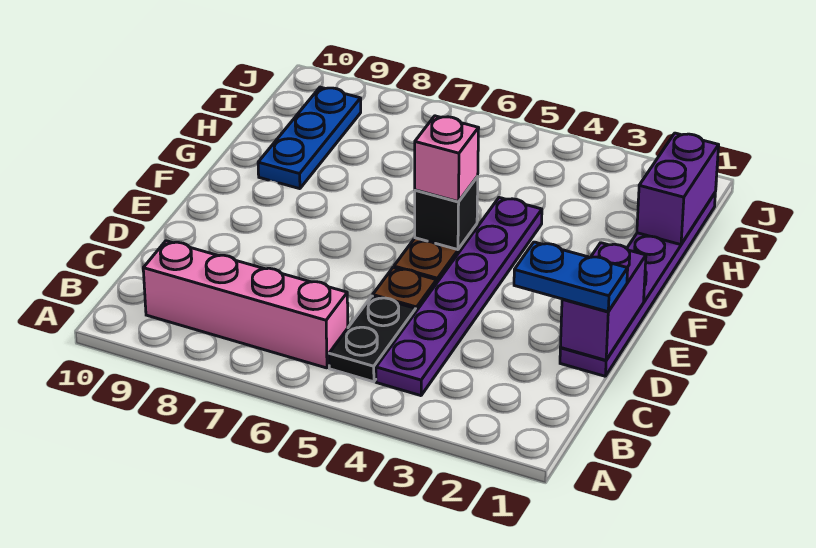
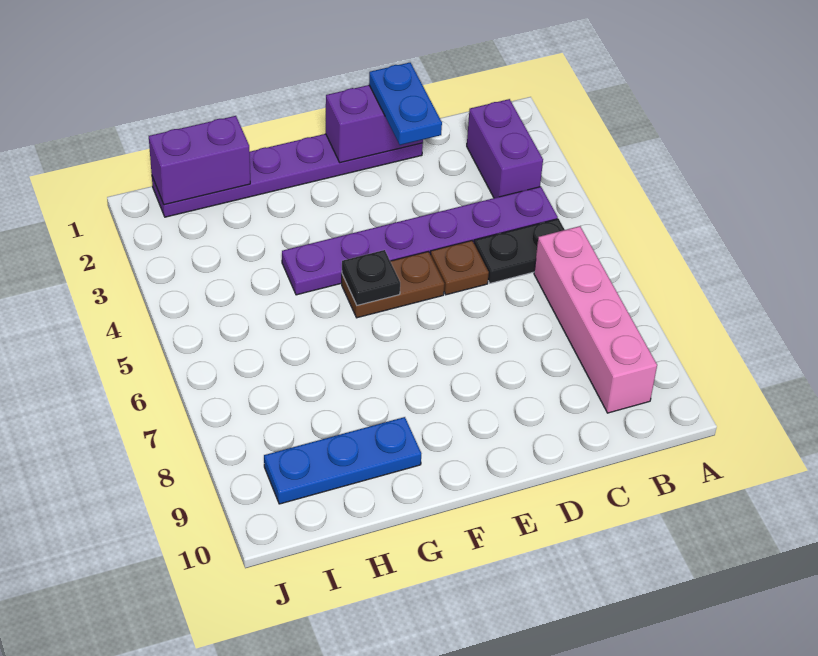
none -> purple 1x2 brick [467,99,543,198]
black 1x1 brick [415,176,478,250] -> black 1x1 plate [342,250,400,305]
pink 1x1 brick [415,116,479,202] -> none

